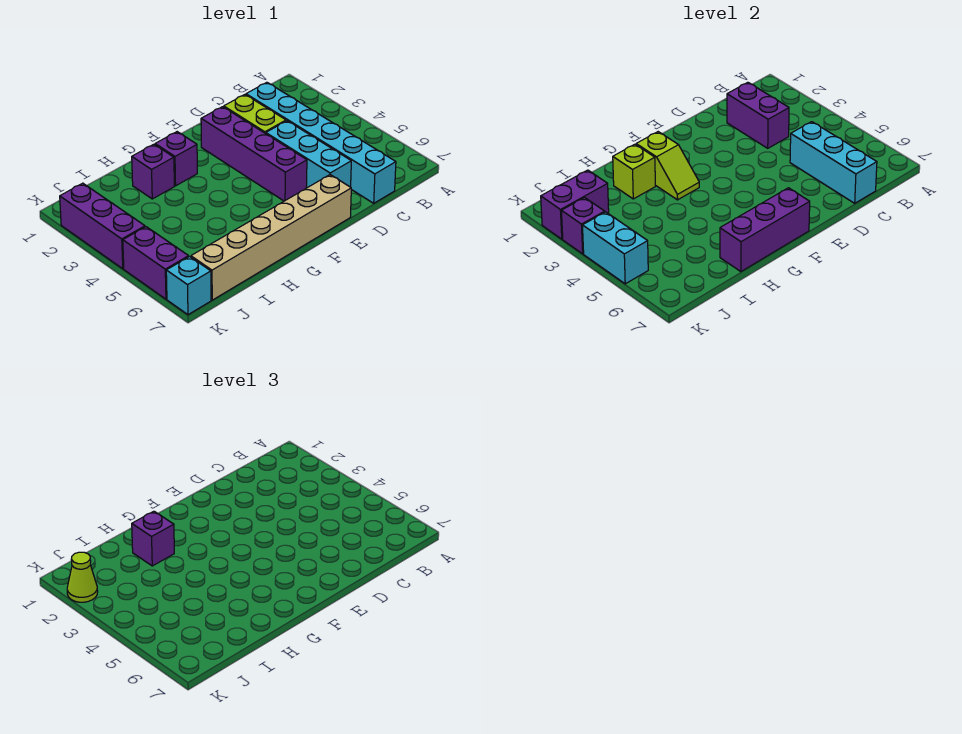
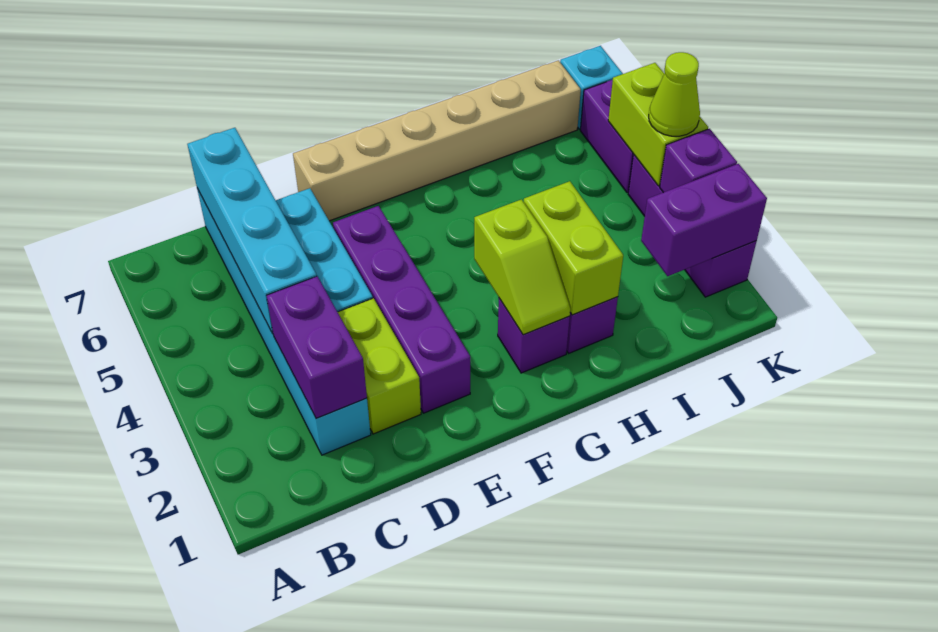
cyan 1x3 brick [790,122,877,203] -> cyan 1x4 brick [187,128,317,334]
purple 1x3 brick [720,188,810,272] -> none
lime 1x2 slope [636,132,699,200] -> lime 1x2 slope turned to [474,199,570,335]
lime 1x1 brick [613,144,655,199] -> lime 1x2 brick [524,181,623,315]
purple 1x1 brick [132,511,174,566] -> none
lime 1x1 cone [67,552,98,602] -> lime 1x1 cone moved to [649,52,700,136]
cyan 1x2 brick [582,212,648,284] -> lime 1x2 brick [608,63,708,186]

